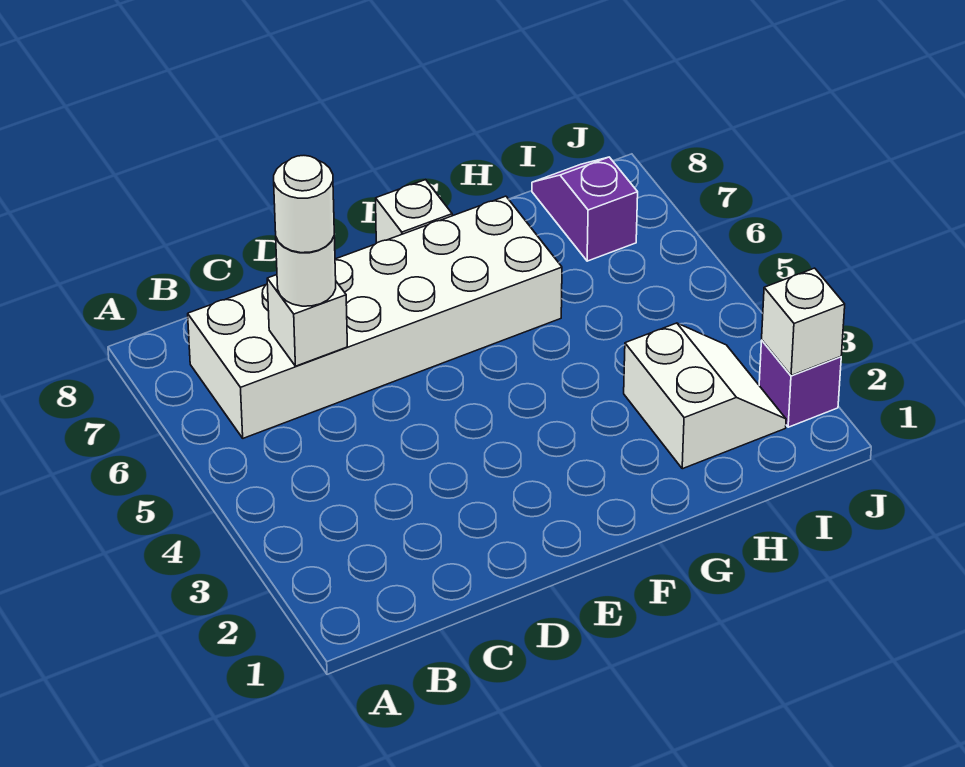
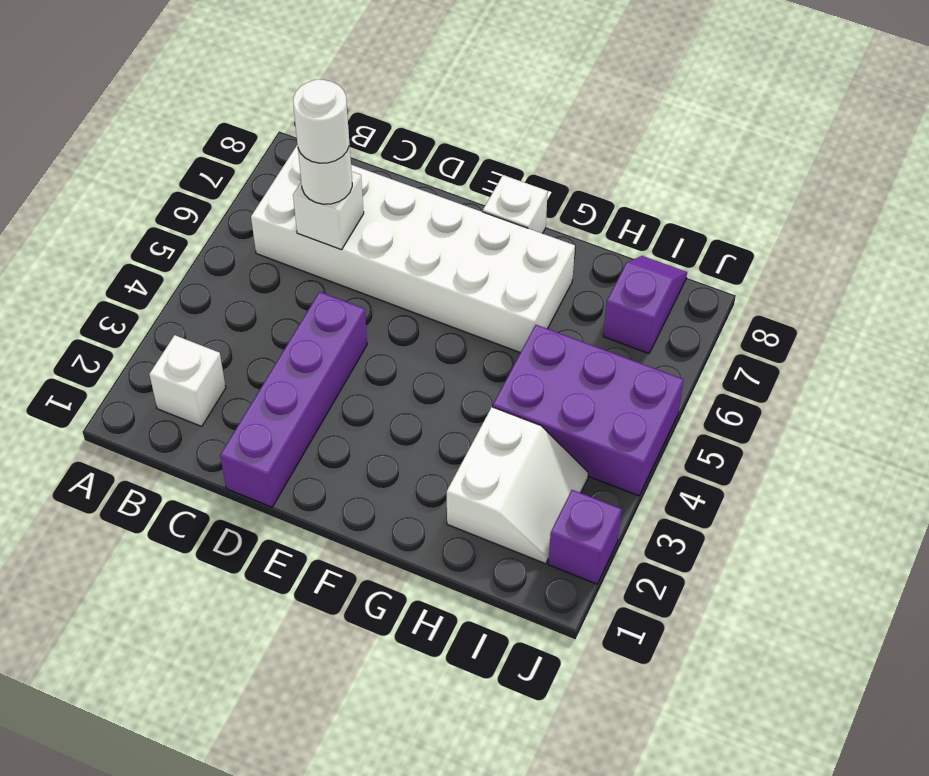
none -> purple 1x4 brick [220,292,367,507]
none -> purple 2x3 brick [493,325,683,496]
white 1x1 brick [762,268,845,376] -> white 1x1 brick moved to [149,335,226,426]

